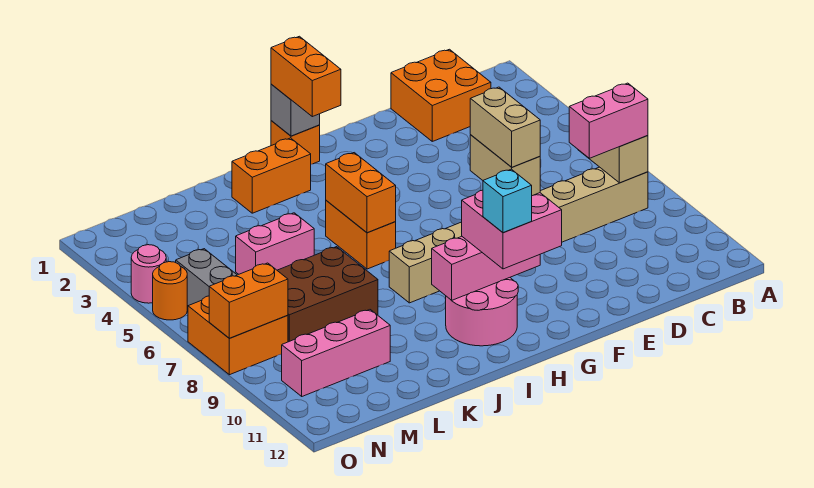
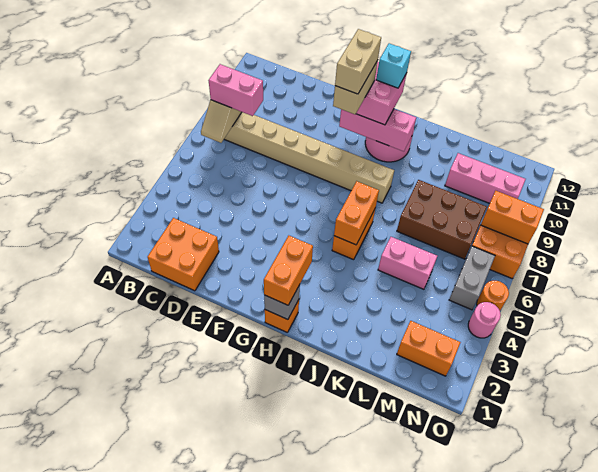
orange 1x2 brick [232,138,311,213] -> orange 1x2 brick moved to [397,321,461,376]

